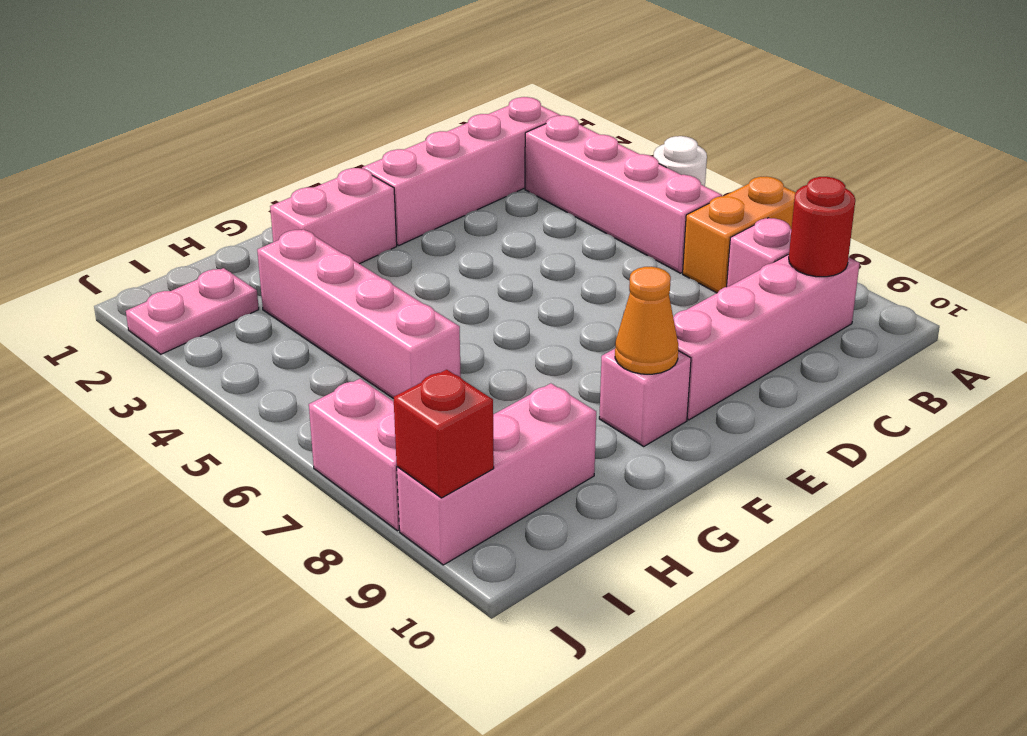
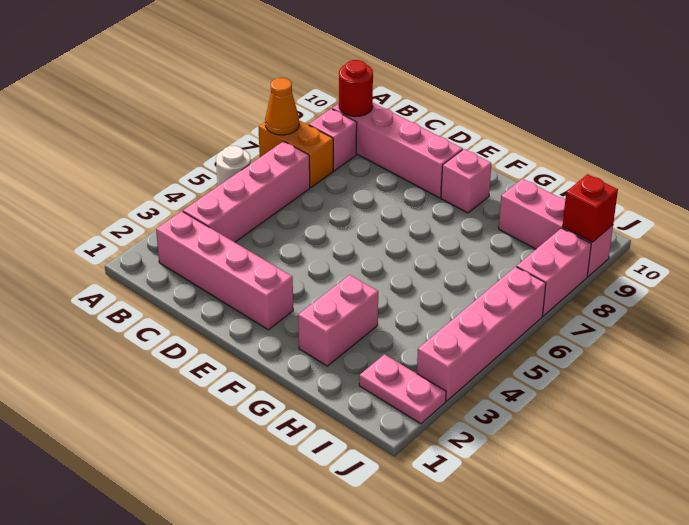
pink 1x2 brick [270,168,397,264] -> pink 1x2 brick turned to [298,275,378,366]
orange 1x1 cone [615,267,678,374] -> orange 1x1 cone moved to [265,78,299,135]
pink 1x4 brick [257,229,461,399] -> pink 1x4 brick moved to [417,267,546,401]

